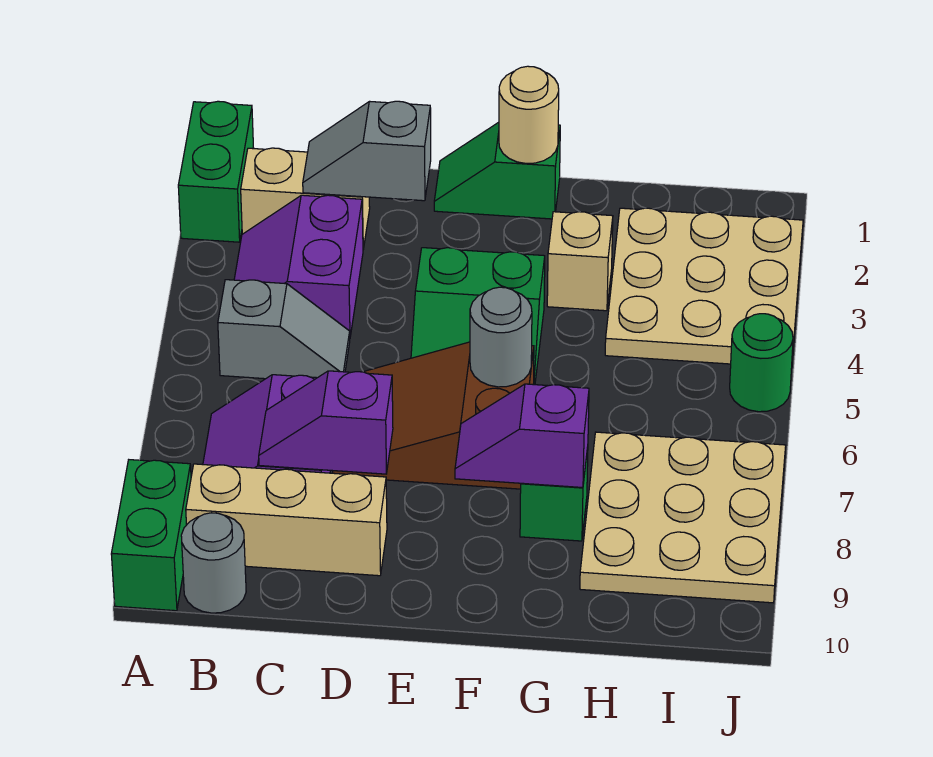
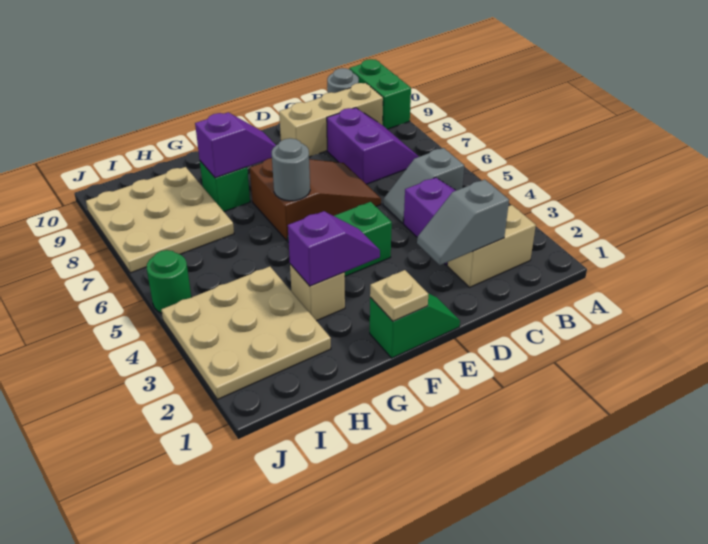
green 1x2 brick [178,101,254,242] -> none
grey 1x2 slope [303,101,431,201] -> grey 1x2 slope turned to [417,179,509,265]
purple 1x2 slope [259,371,393,474] -> purple 1x2 slope moved to [288,211,380,286]
tan 1x1 round brick [499,66,559,164] -> tan 1x1 plate [370,270,428,321]

